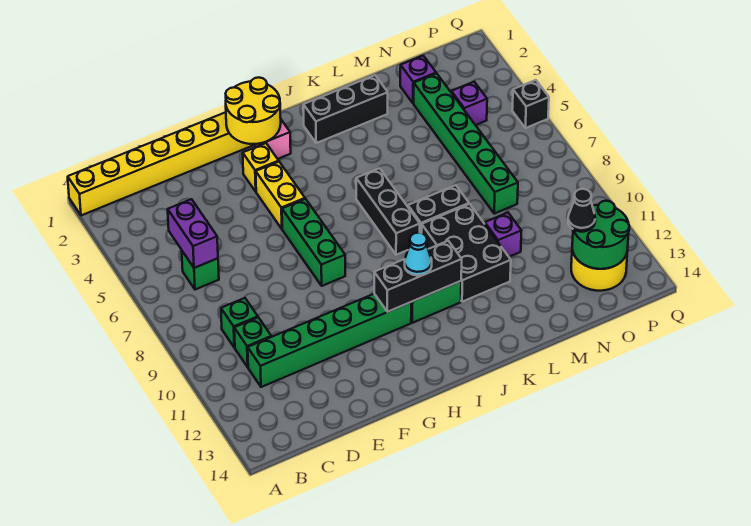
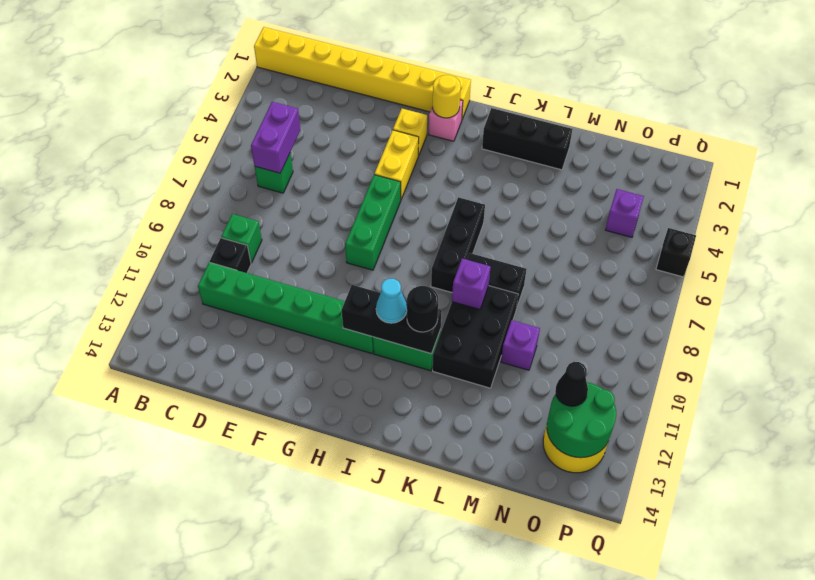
green 1x1 brick [234,317,271,367] -> black 1x1 brick [210,238,251,273]
yellow 2x2 round brick [226,78,281,144] -> yellow 1x1 round brick [433,75,461,118]
none -> black 1x1 round brick [407,286,438,332]
purple 1x1 brick [400,56,436,103] -> purple 1x1 brick moved to [452,259,491,309]
green 1x6 brick [414,73,518,214] -> none

